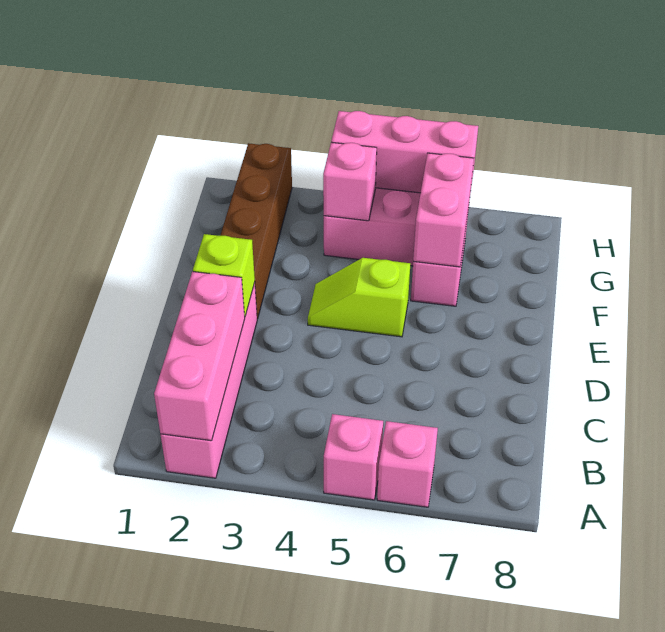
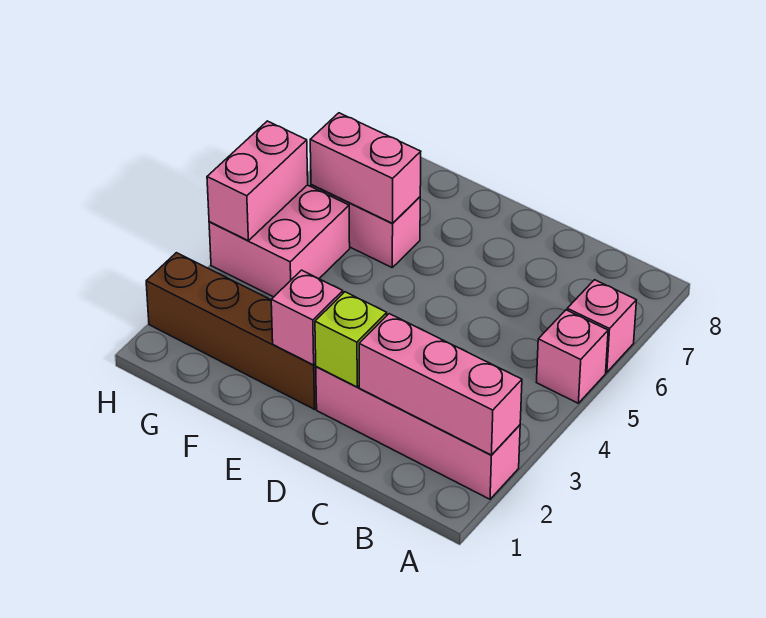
lime 1x2 slope [308,258,410,337] -> none
pink 1x1 brick [323,142,377,221] -> pink 1x1 brick moved to [271,270,343,365]
pink 1x3 brick [331,111,478,193] -> pink 1x2 brick [207,121,308,241]

